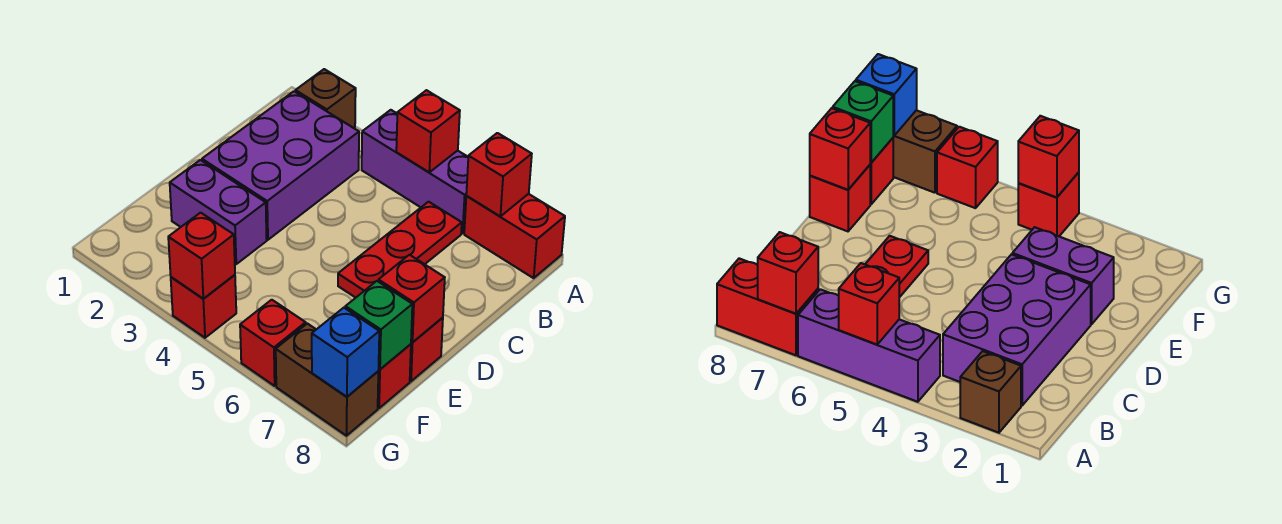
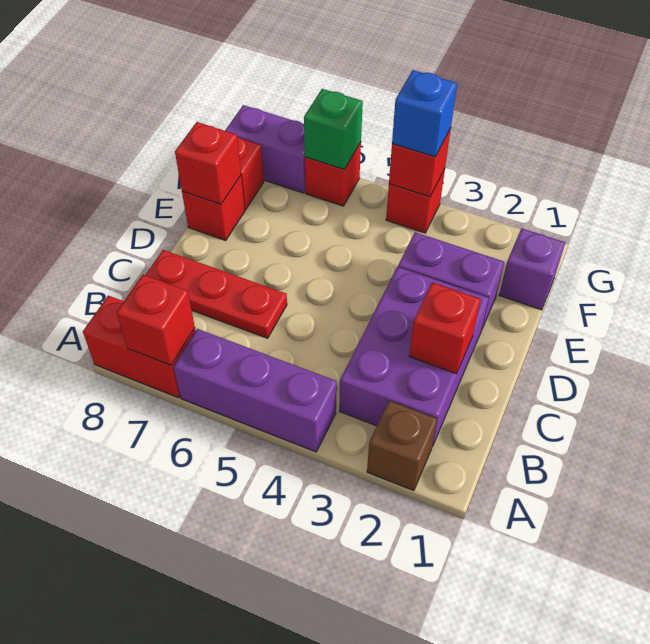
red 1x1 brick [396,90,460,172] -> red 1x1 brick moved to [409,282,481,374]
red 1x3 plate [338,202,462,298] -> red 1x3 plate turned to [146,250,287,338]
none -> purple 1x1 brick [499,228,565,310]
green 1x1 brick [345,281,412,369] -> green 1x1 brick moved to [304,89,363,169]
brown 1x2 brick [276,323,378,436] -> purple 1x2 brick [225,105,306,193]
blue 1x1 brick [312,308,379,397] -> blue 1x1 brick moved to [392,70,457,157]

